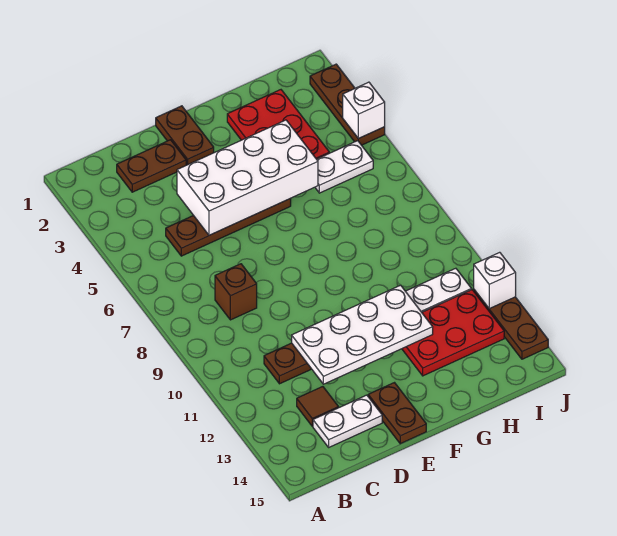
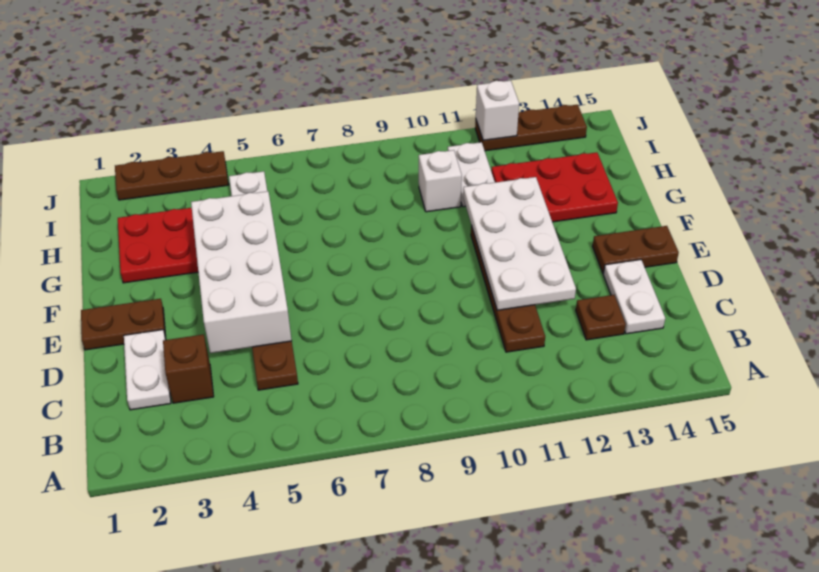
brown 1x2 plate [117,140,186,192] -> white 1x2 plate [124,330,171,410]
brown 1x1 brick [215,264,257,320] -> brown 1x1 brick moved to [163,334,214,403]
brown 1x1 tile [297,387,339,426] -> brown 1x1 plate [576,295,626,340]
red 2x3 plate [402,290,504,376] -> red 2x3 plate turned to [491,152,618,222]
white 1x1 brick [343,82,385,139] -> white 1x1 brick moved to [419,150,462,212]

